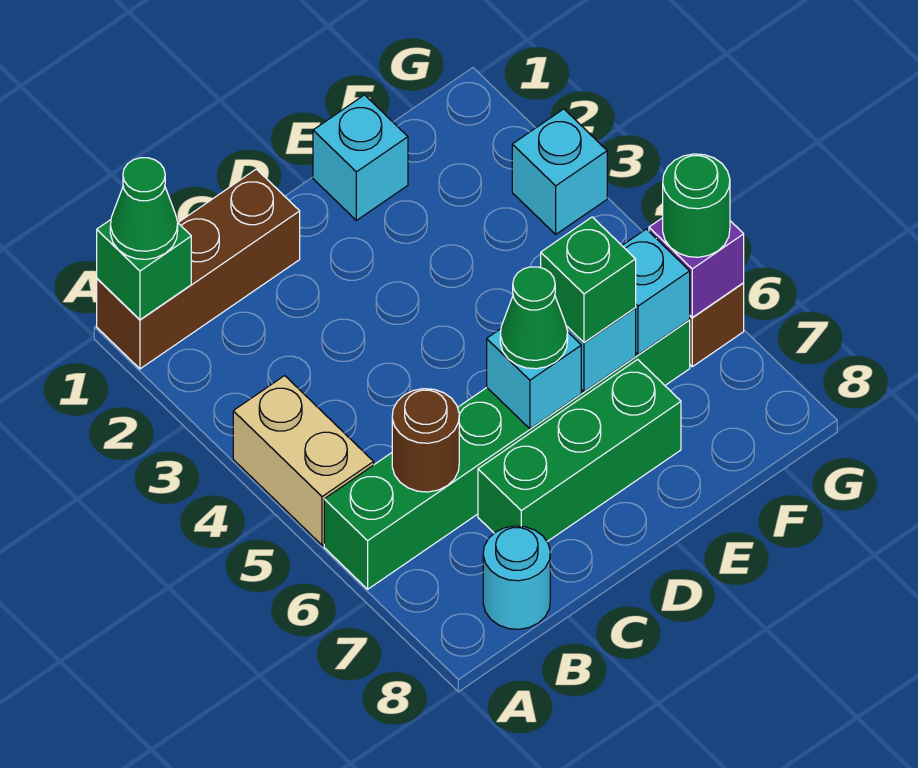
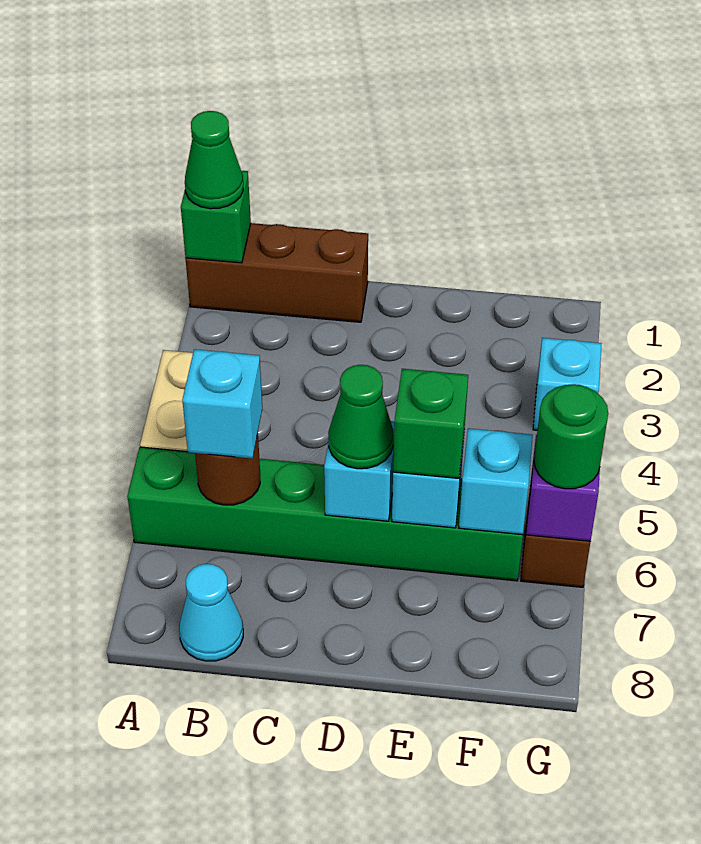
cyan 1x1 round brick [483,526,550,629] -> cyan 1x1 cone [179,564,243,661]
green 1x3 brick [478,359,681,542] -> none
cyan 1x1 brick [313,95,408,220] -> cyan 1x1 brick moved to [182,349,262,458]

